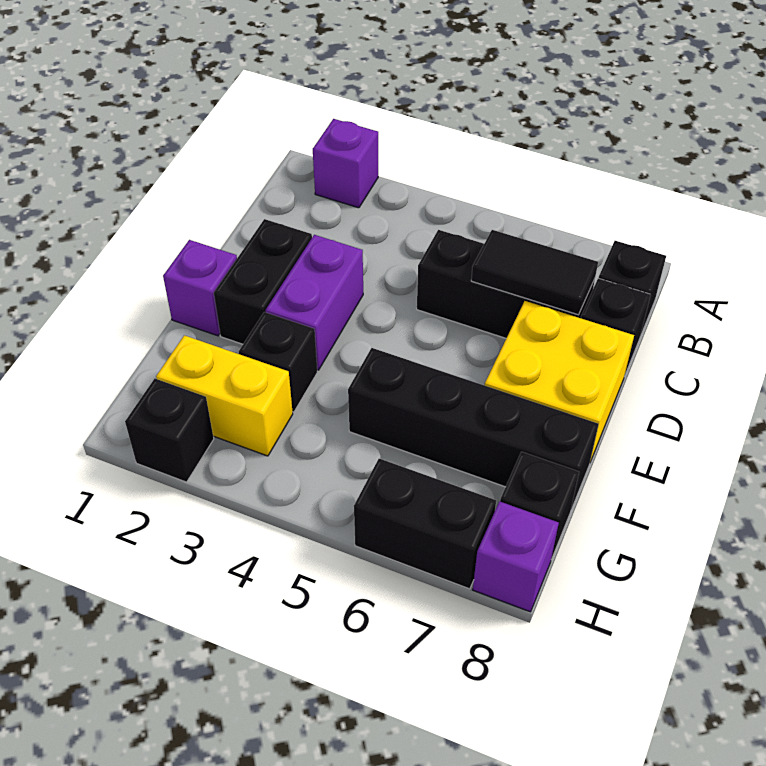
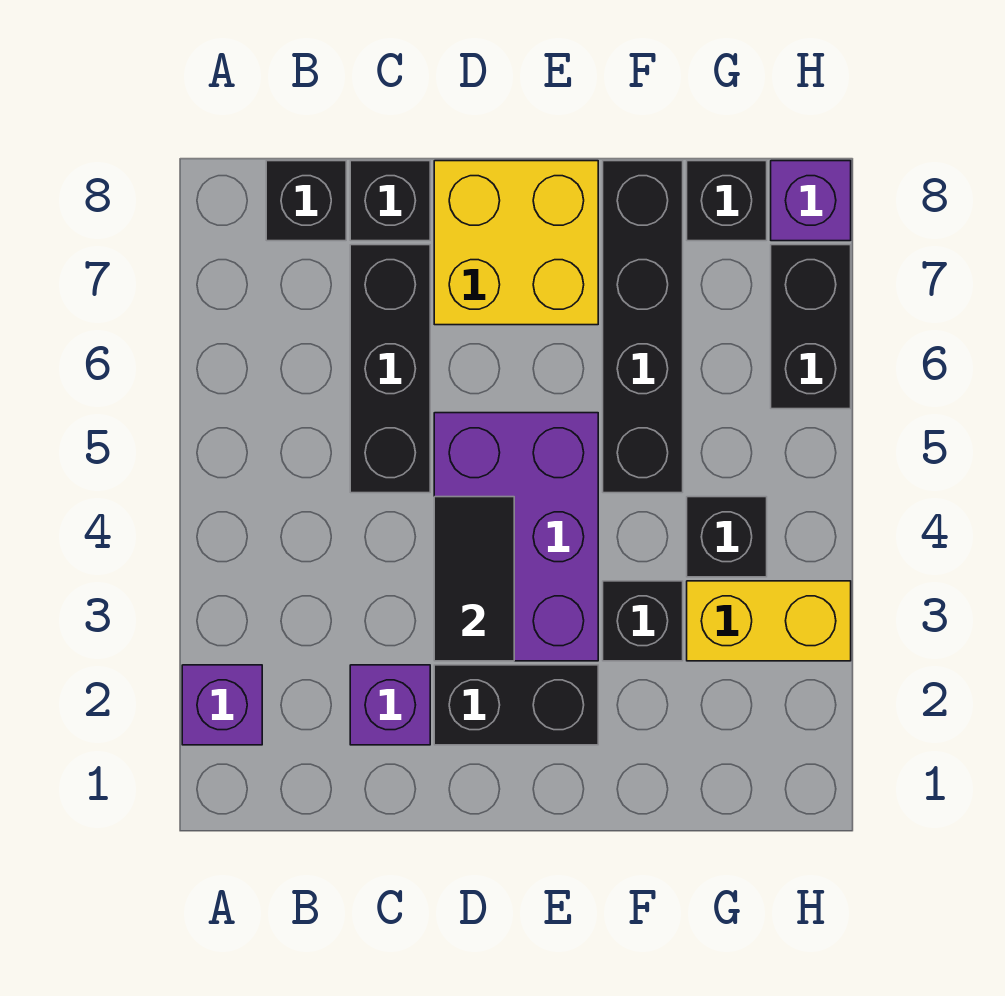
black 1x2 tile [471,230,598,315] -> black 1x2 tile moved to [434,497,514,661]
purple 1x2 brick [265,235,363,370] -> purple 2x3 brick [434,413,598,661]
purple 1x1 brick [163,240,237,336] -> purple 1x1 brick moved to [350,665,430,745]
yellow 1x2 brick [156,335,293,456] -> yellow 1x2 brick turned to [687,581,851,661]
black 1x1 brick [125,379,214,482] -> black 1x1 brick moved to [687,497,767,577]

